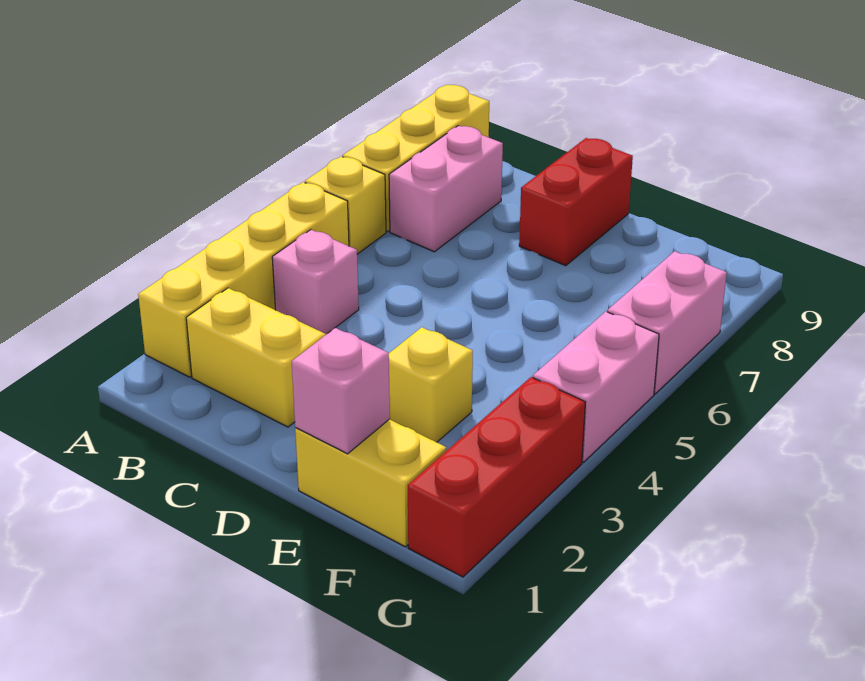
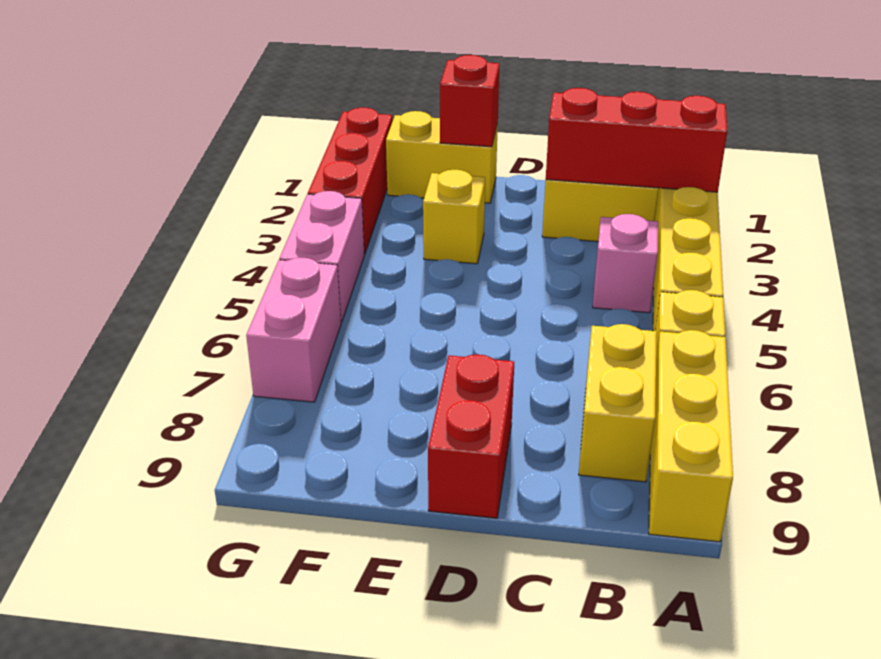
none -> red 1x3 brick [546,88,727,192]
pink 1x2 brick [389,126,503,252] -> yellow 1x2 brick [579,324,657,482]
pink 1x1 brick [292,328,390,454] -> red 1x1 brick [440,55,500,147]

